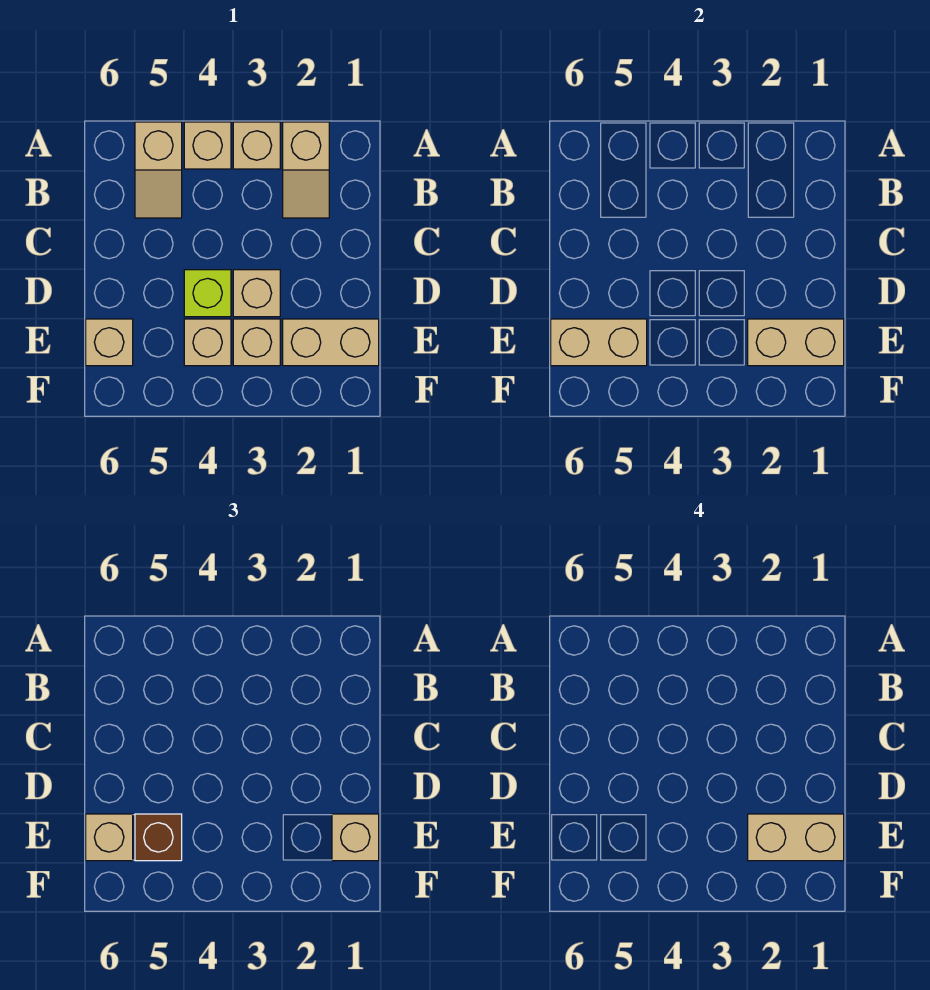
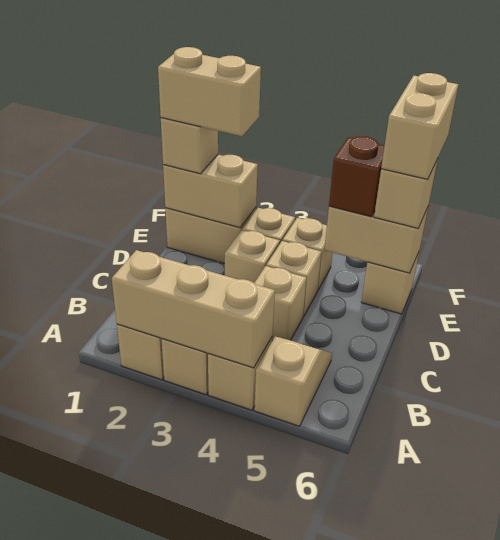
none -> tan 1x3 brick [112,250,275,368]
none -> tan 1x1 brick [254,266,306,341]
lime 1x1 brick [184,270,231,317] -> tan 1x1 brick [266,241,321,317]
none -> tan 1x2 brick [381,73,459,179]

